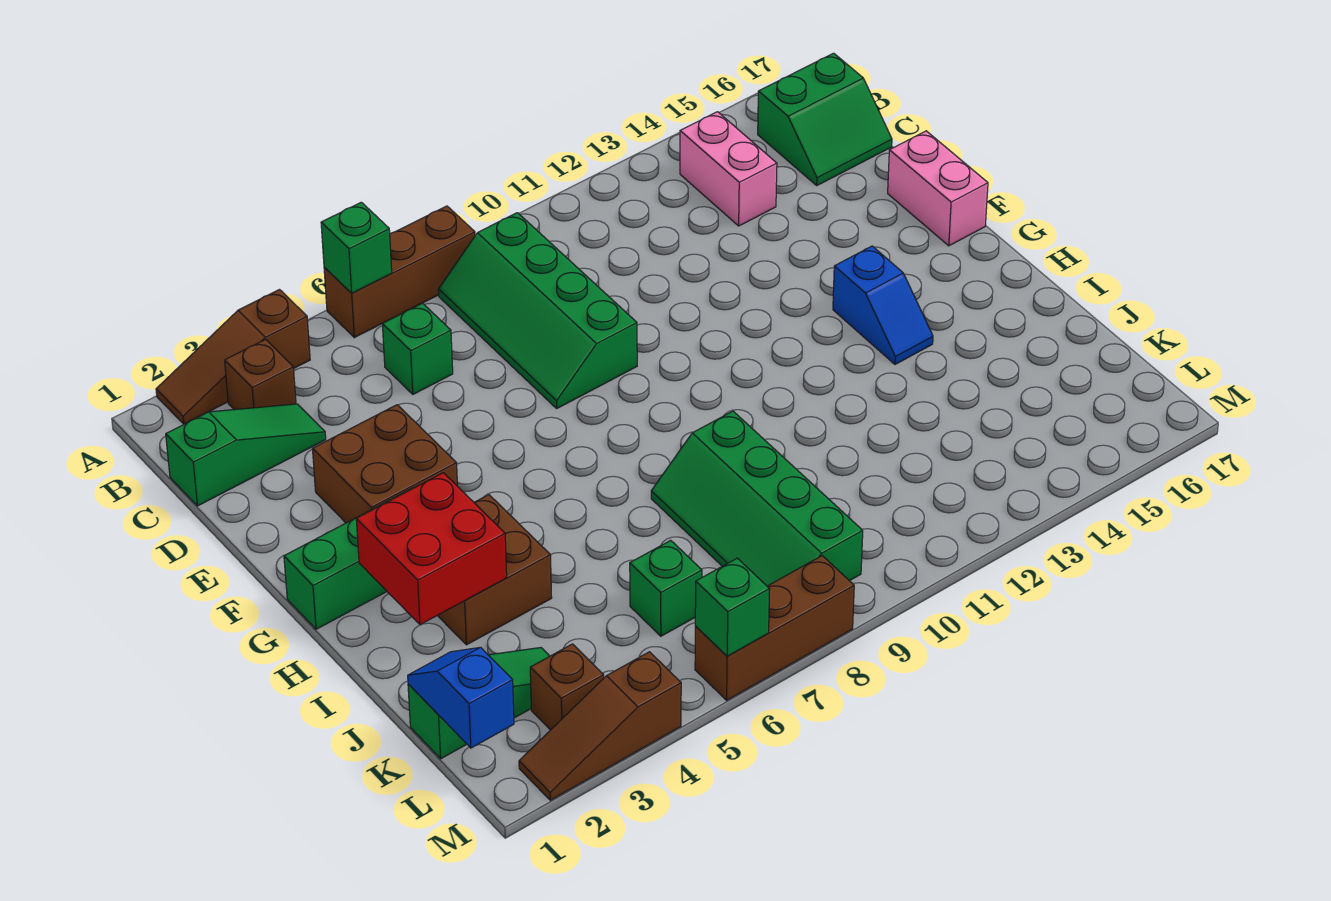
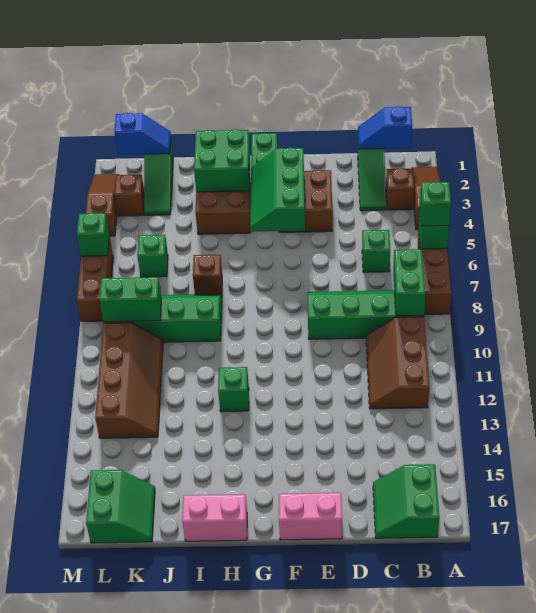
none -> green 1x1 brick [420,182,451,226]
none -> green 1x2 brick [393,249,425,316]
none -> brown 2x3 slope [366,317,429,409]
pink 1x2 brick [680,112,777,226] -> pink 1x2 brick moved to [182,494,247,541]
none -> green 2x3 slope [250,148,305,232]
blue 1x2 slope [833,246,933,364] -> blue 1x2 slope moved to [358,106,412,149]
red 2x2 brick [356,473,507,625] -> green 2x2 brick [194,129,250,192]
none -> green 1x1 brick [218,367,249,412]
none -> brown 1x1 brick [193,255,222,294]
none -> green 1x2 brick [99,277,161,322]
none -> brown 2x4 slope [95,323,163,438]
none -> green 2x2 slope [86,470,155,543]

